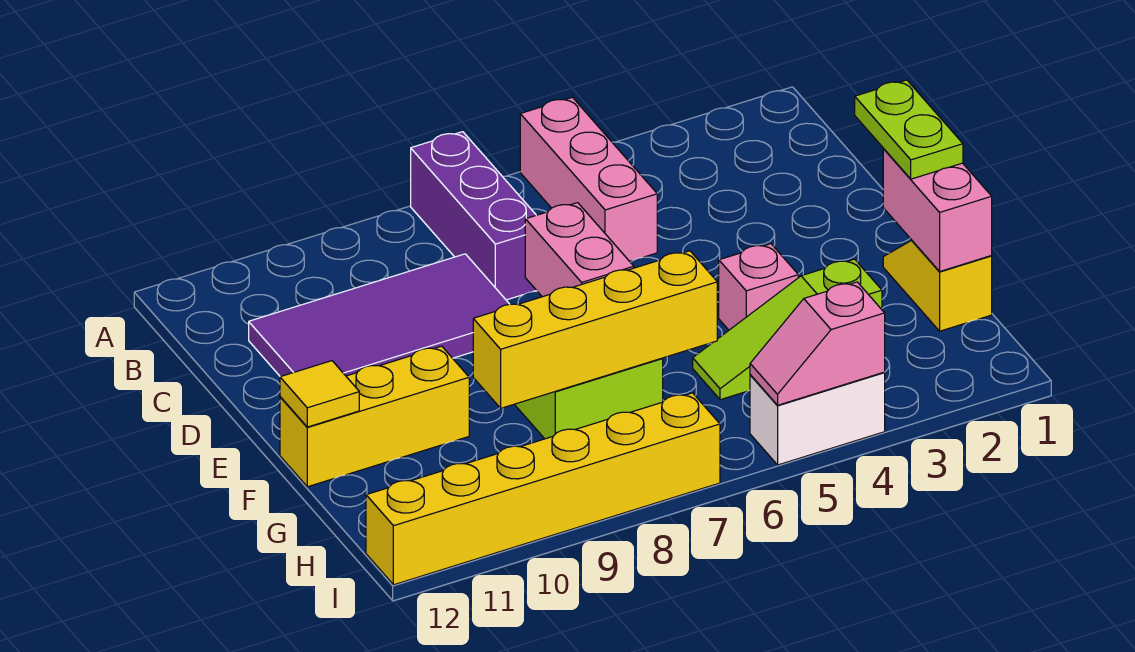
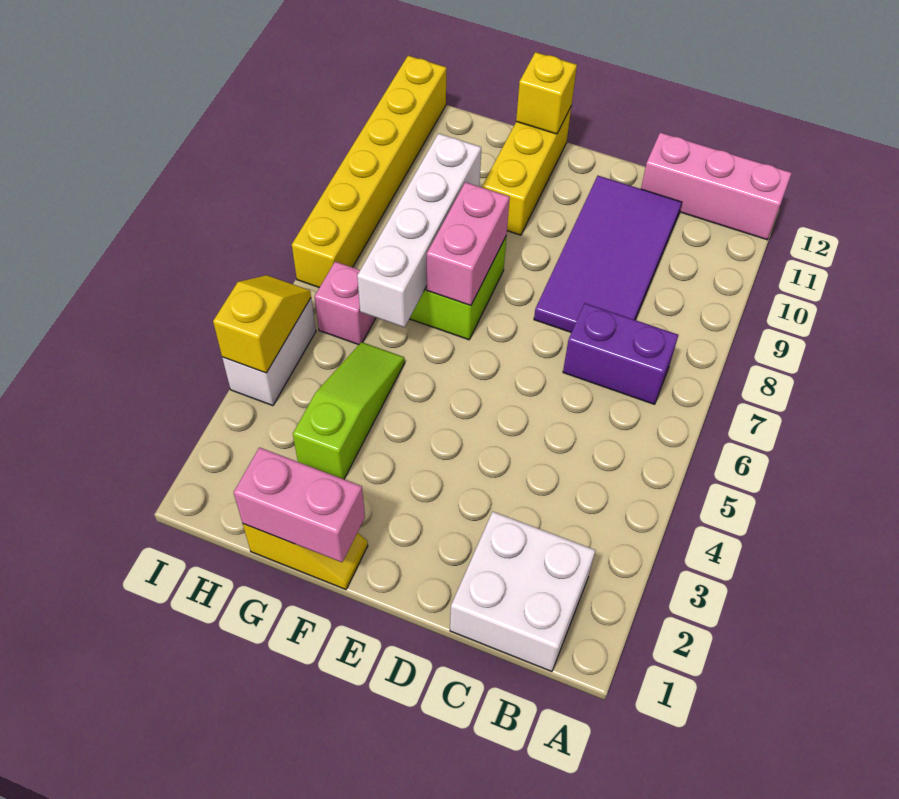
pink 1x3 brick [520,97,657,261] -> pink 1x3 brick moved to [641,133,792,240]
purple 1x3 brick [411,132,537,300] -> purple 1x2 brick [563,303,678,404]
none -> white 2x2 brick [450,512,596,671]
lime 1x2 plate [855,80,963,179] -> none
pink 1x2 brick [525,203,634,297] -> pink 1x2 brick turned to [427,182,510,305]
pink 1x1 brick [719,244,798,330] -> pink 1x1 brick moved to [315,262,376,345]
yellow 1x1 tile [280,361,359,427] -> yellow 1x1 brick [516,52,577,134]
yellow 1x4 brick [473,251,717,408] -> white 1x4 brick [357,133,481,327]
pink 1x2 slope [750,282,885,405] -> yellow 1x2 slope [213,275,311,373]

